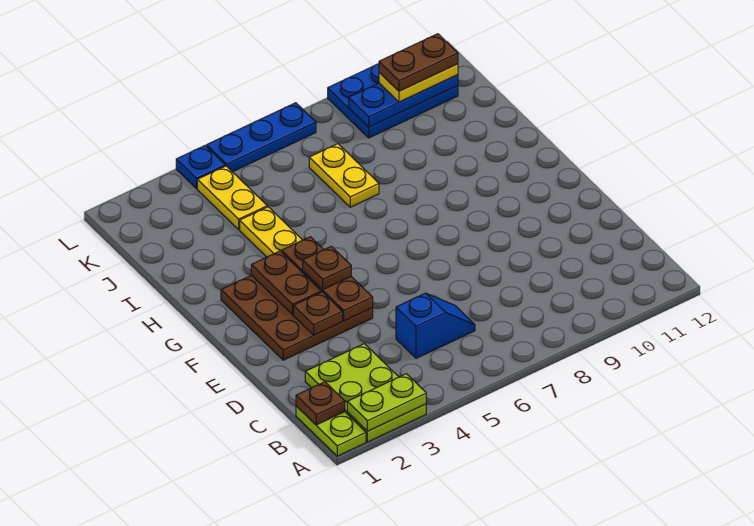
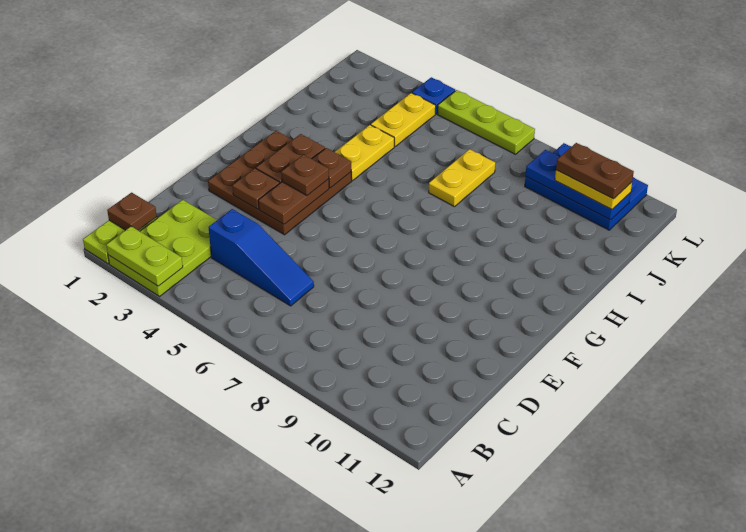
blue 1x2 slope [396,293,475,358] -> blue 1x3 slope [209,209,314,306]
blue 1x3 plate [207,103,316,172] -> lime 1x3 plate [437,90,535,154]

